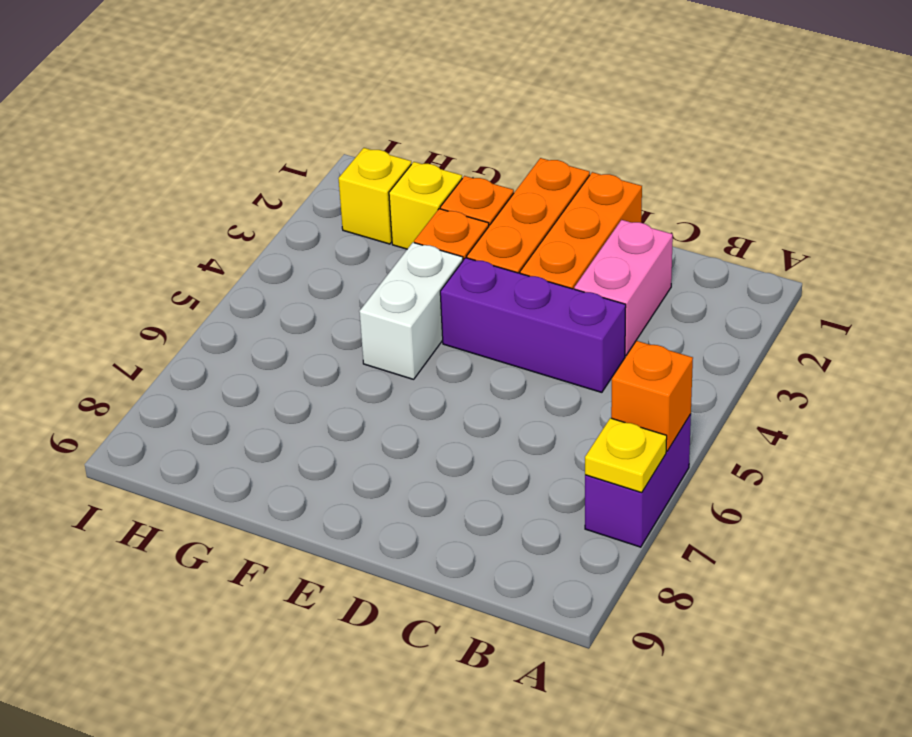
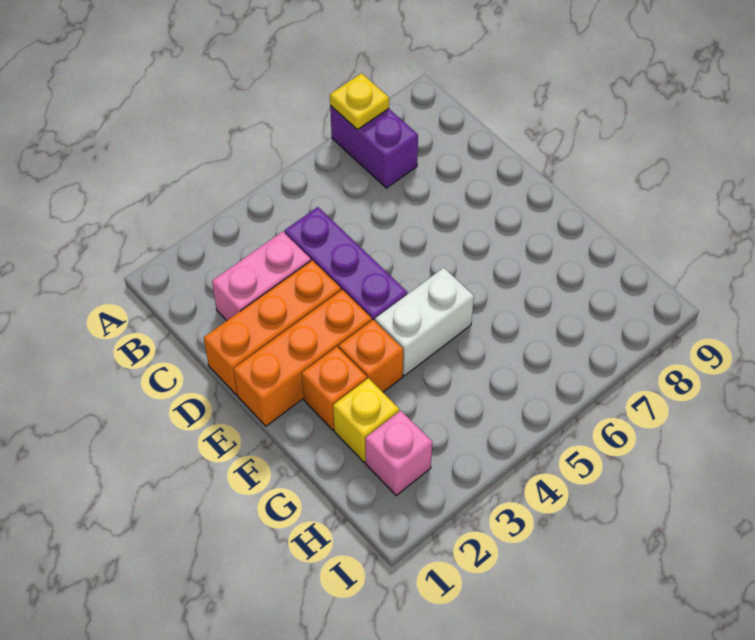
purple 1x2 brick [585,414,691,547] -> purple 1x2 brick turned to [330,106,418,188]
orange 1x1 brick [611,341,693,451] -> none
yellow 1x1 brick [338,148,411,244] -> pink 1x1 brick [365,411,432,495]

